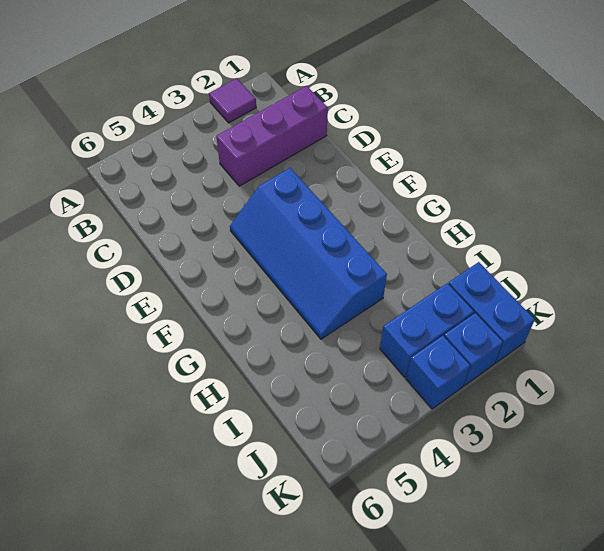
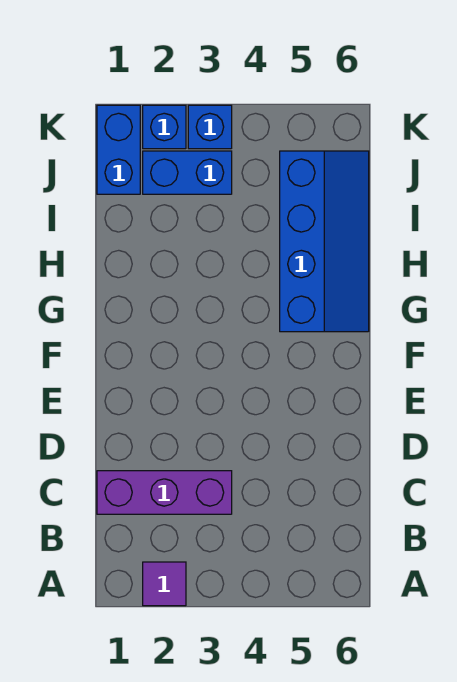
blue 2x4 slope [230,168,387,339] -> blue 2x4 slope moved to [280,151,369,332]

